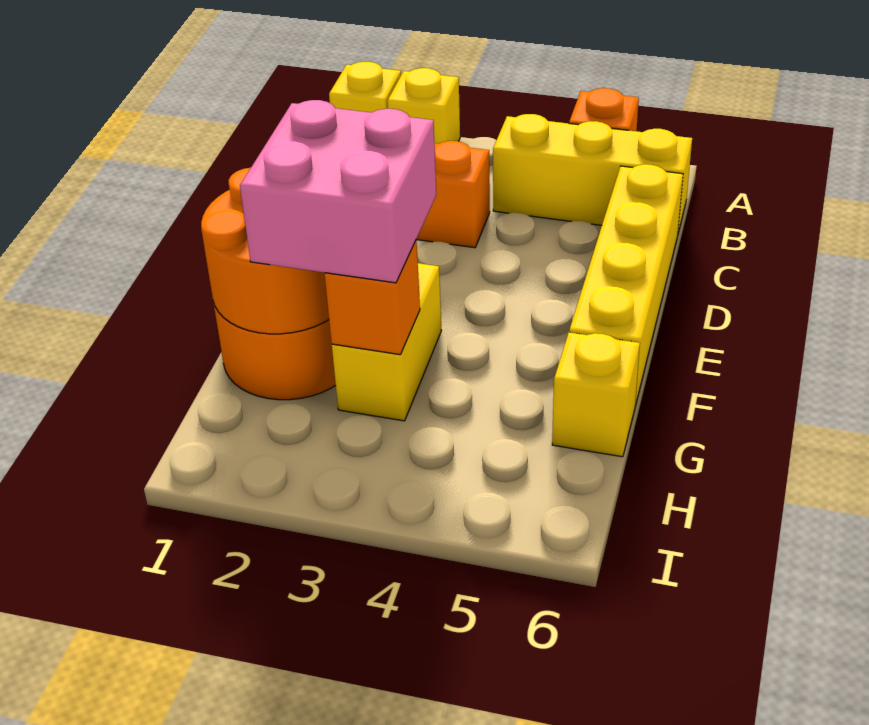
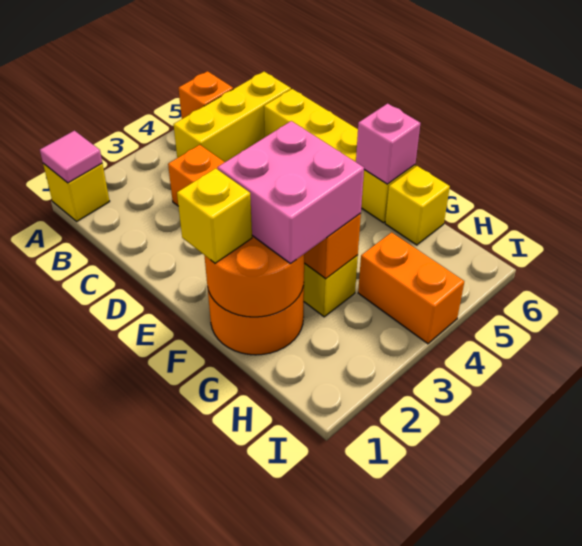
none -> pink 1x1 tile [40,131,102,183]
yellow 1x1 brick [387,68,460,144] -> yellow 1x1 brick moved to [177,168,252,263]
none -> pink 1x1 brick [356,104,420,184]
none -> orange 1x2 brick [358,232,464,344]

